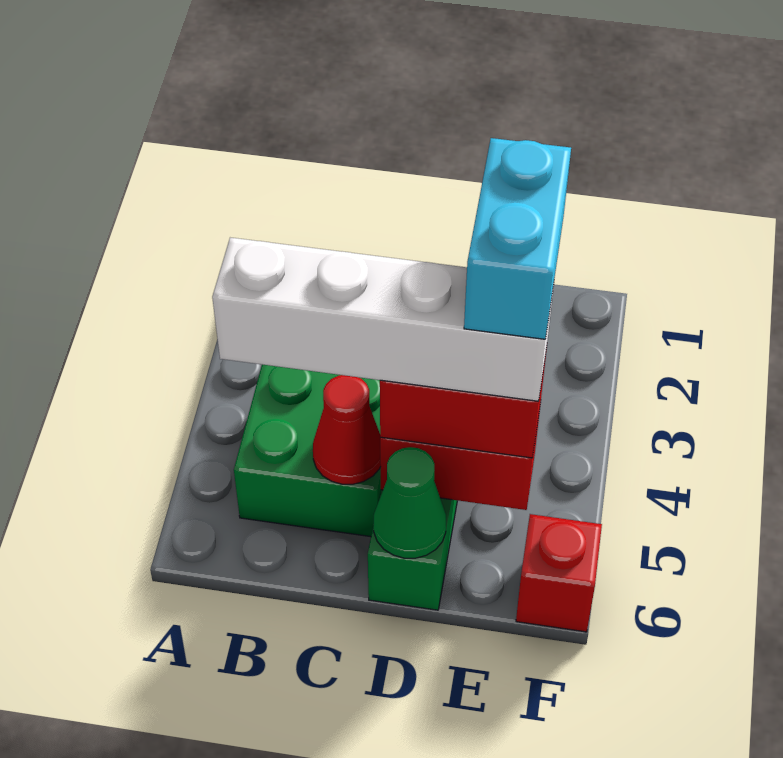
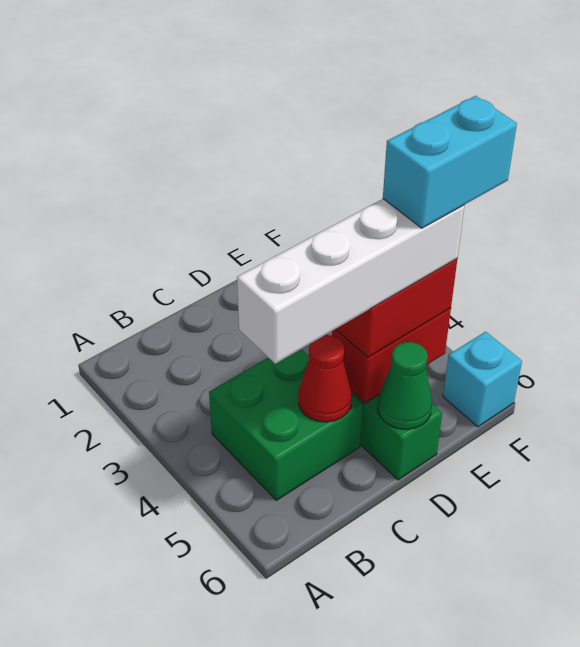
cyan 1x2 brick [464,138,571,339] -> cyan 1x2 brick turned to [383,96,517,228]
red 1x1 brick [516,514,602,632] -> cyan 1x1 brick [443,332,522,427]

